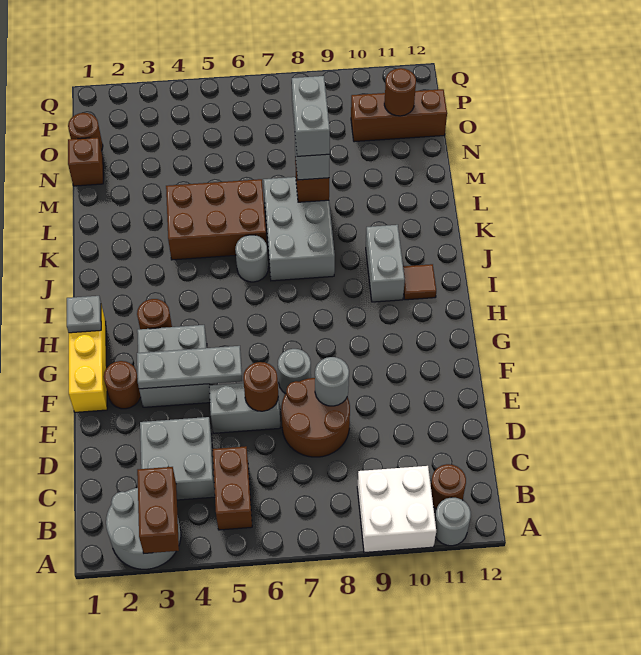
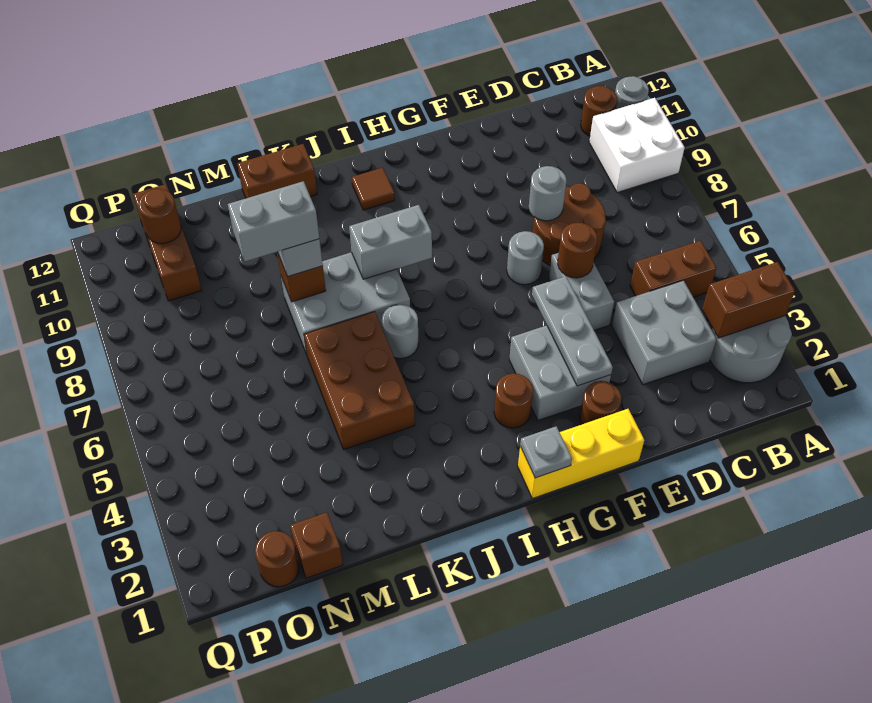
grey 1x2 brick [366,225,405,302] -> grey 1x2 brick moved to [349,205,432,279]
none -> brown 1x2 brick [237,144,317,198]

